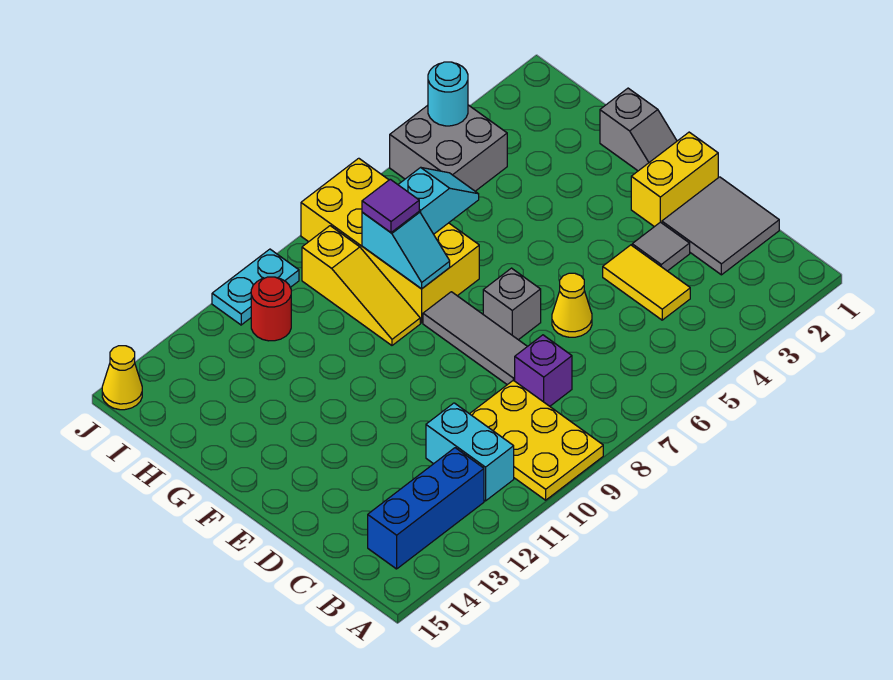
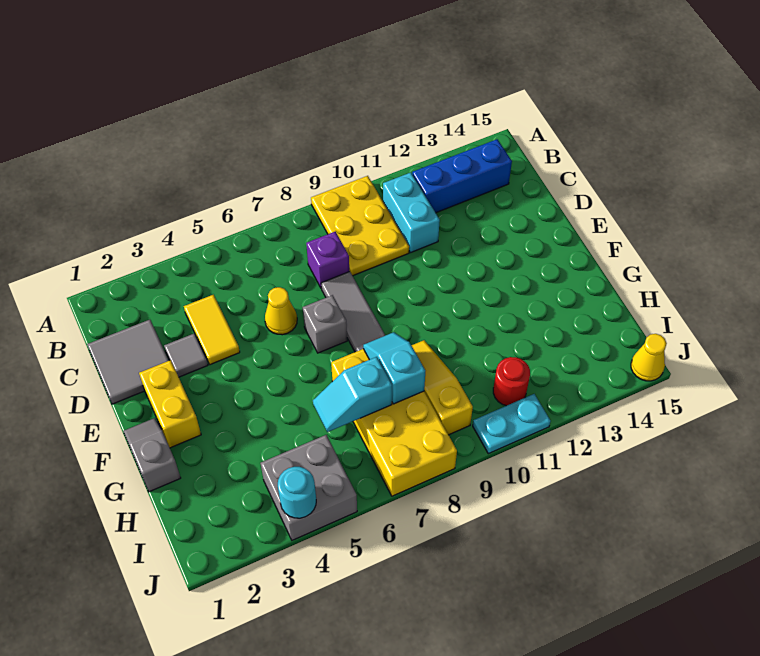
yellow 1x2 brick [631,132,718,227] -> yellow 1x2 brick turned to [139,360,201,448]
purple 1x1 tile [362,179,419,232] -> none

